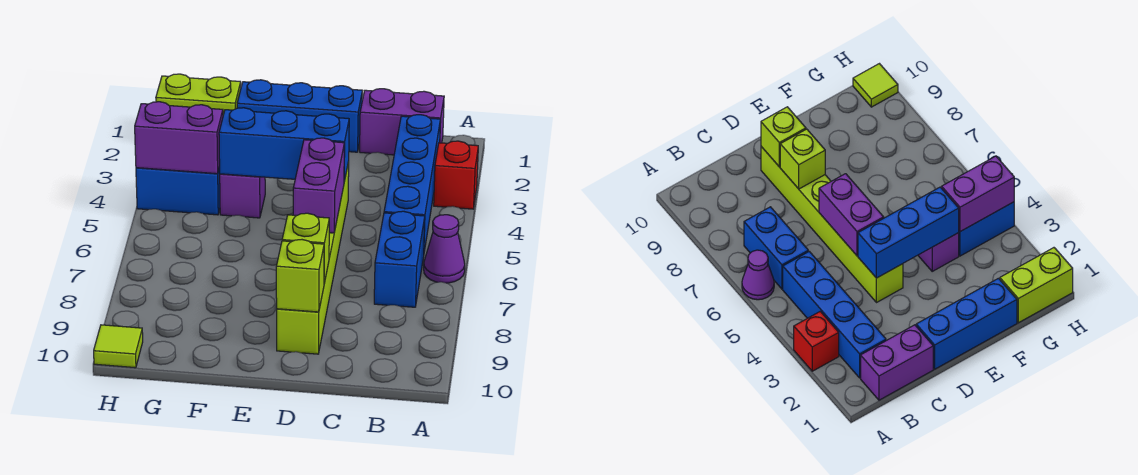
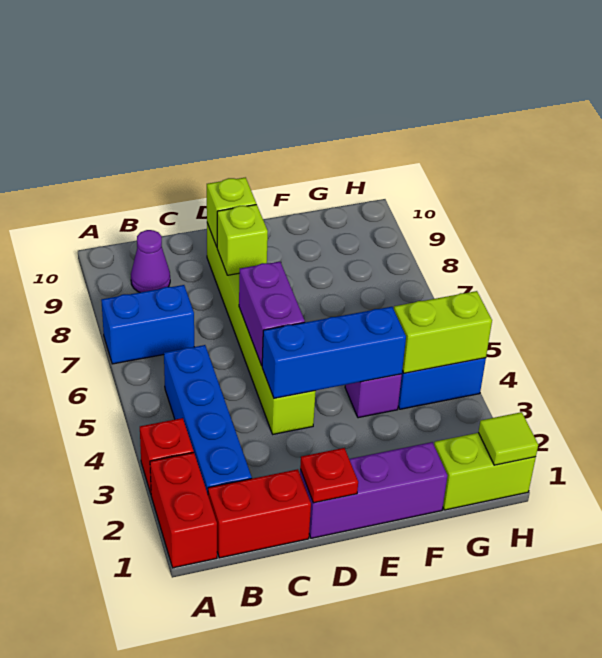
none -> red 1x2 brick [150,453,217,568]
purple 1x1 cone [424,215,465,283] -> purple 1x1 cone moved to [131,230,170,292]
purple 1x2 brick [360,89,444,155] -> red 1x2 brick [208,469,311,558]
blue 1x2 brick [374,211,425,307] -> blue 1x2 brick turned to [101,285,194,364]
blue 1x3 brick [237,80,362,152] -> purple 1x3 brick [300,442,448,538]
none -> red 1x1 plate [300,448,358,503]
purple 1x2 brick [135,102,223,174] -> lime 1x2 brick [394,291,492,373]
lime 1x1 tile [94,325,143,368] -> lime 1x1 tile moved to [478,412,538,465]

